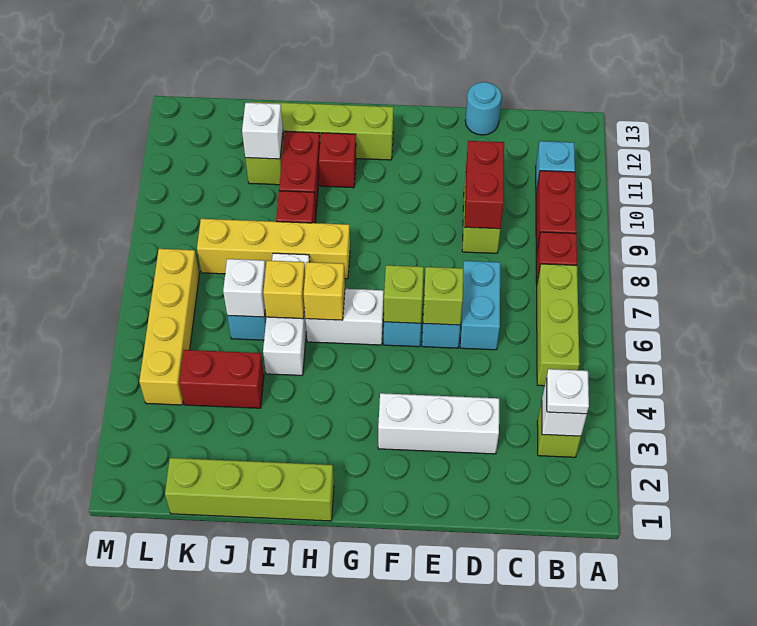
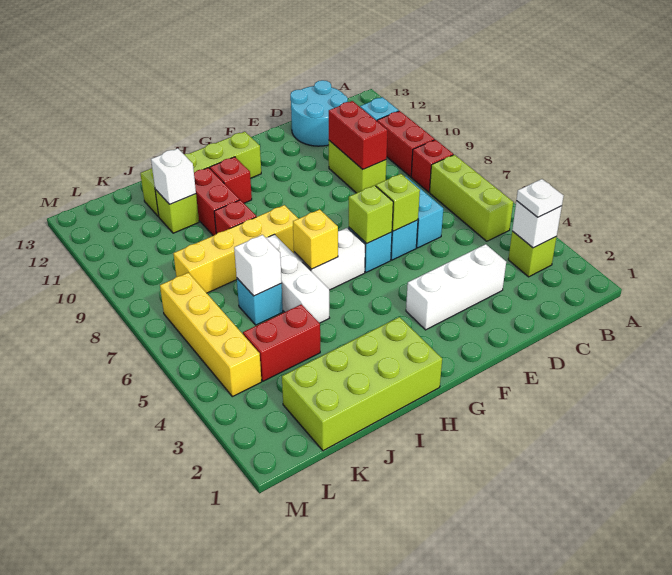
cyan 1x1 round brick [465,82,502,135] -> cyan 2x2 round brick [290,80,348,146]
lime 1x4 brick [165,458,334,521] -> lime 2x4 brick [282,317,442,451]
yellow 1x1 brick [263,261,305,319] -> none

